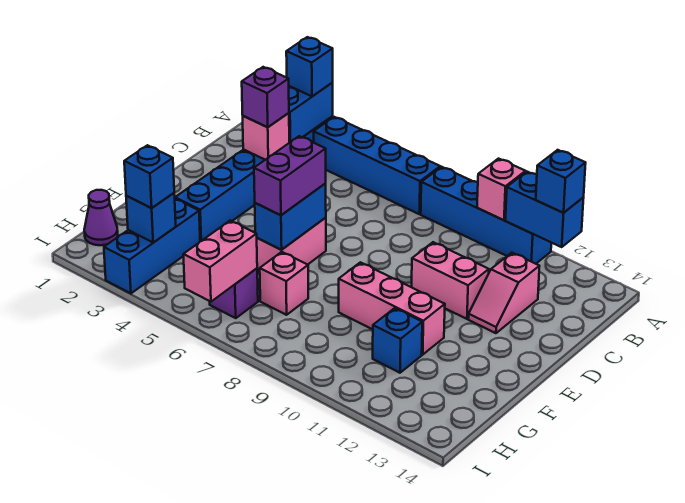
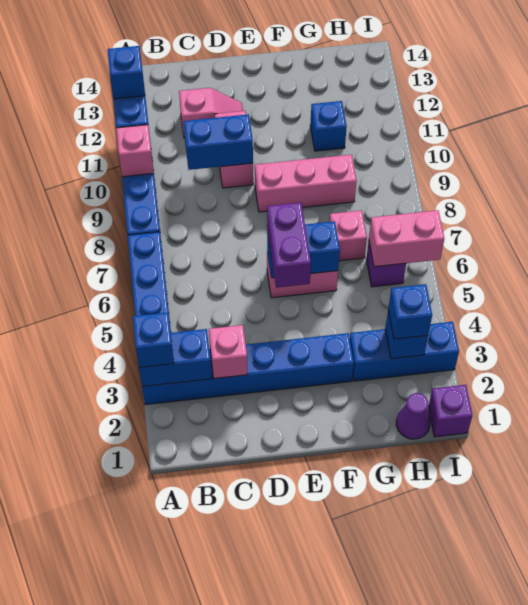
purple 1x1 brick [242,67,289,127] -> purple 1x1 brick moved to [428,385,472,437]
none -> blue 1x2 brick [184,114,253,170]
purple 1x2 brick [254,136,326,215] -> purple 1x2 brick turned to [267,203,311,288]
pink 1x3 brick [339,262,445,355] -> pink 1x3 brick turned to [255,155,357,212]

